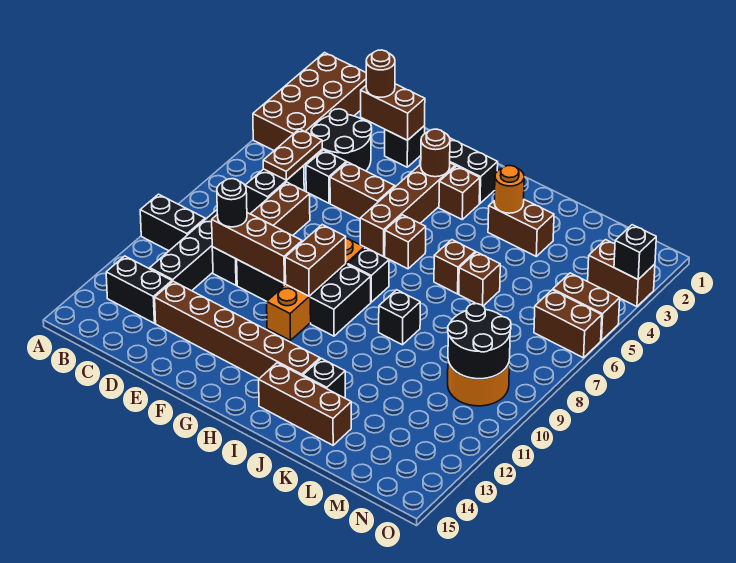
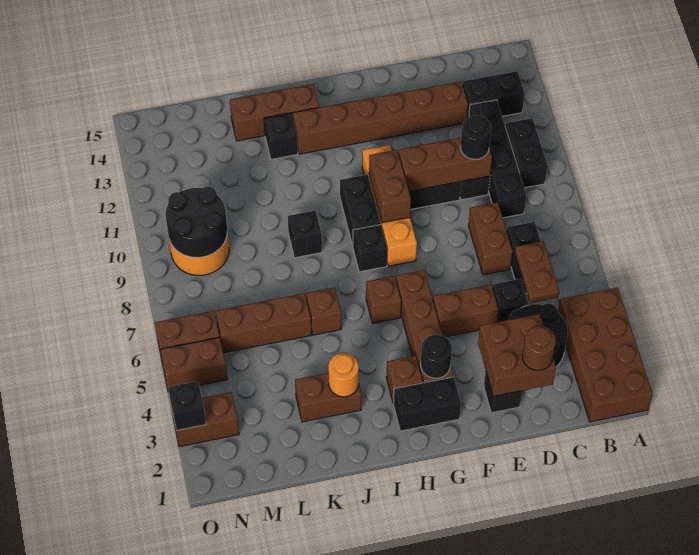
black 1x2 brick [140,194,205,251] -> black 1x2 brick turned to [505,118,548,188]
brown 1x2 brick [361,84,425,140] -> brown 2x2 brick [478,314,556,396]
brown 1x1 round brick [421,129,450,177] -> black 1x1 round brick [421,335,452,378]
brown 1x1 brick [459,252,500,306] -> brown 1x3 brick [216,293,312,353]

